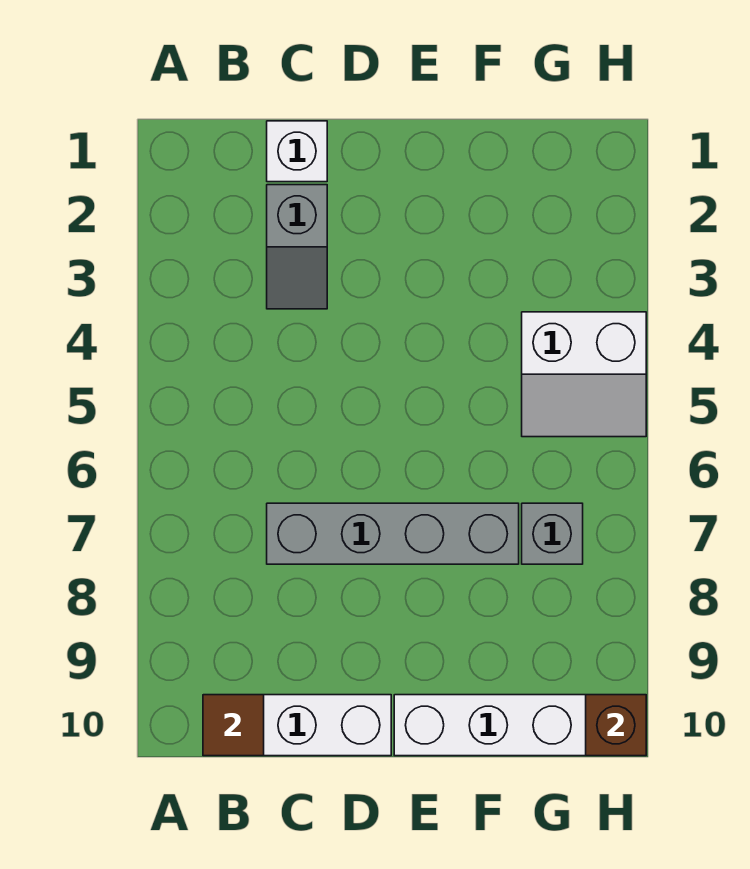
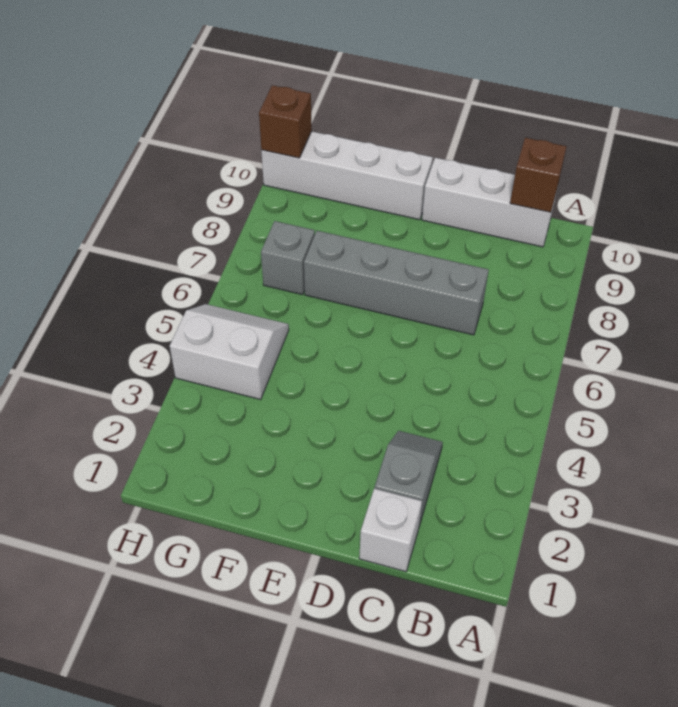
brown 1x1 tile [203,695,264,756] -> brown 1x1 brick [510,138,567,212]

